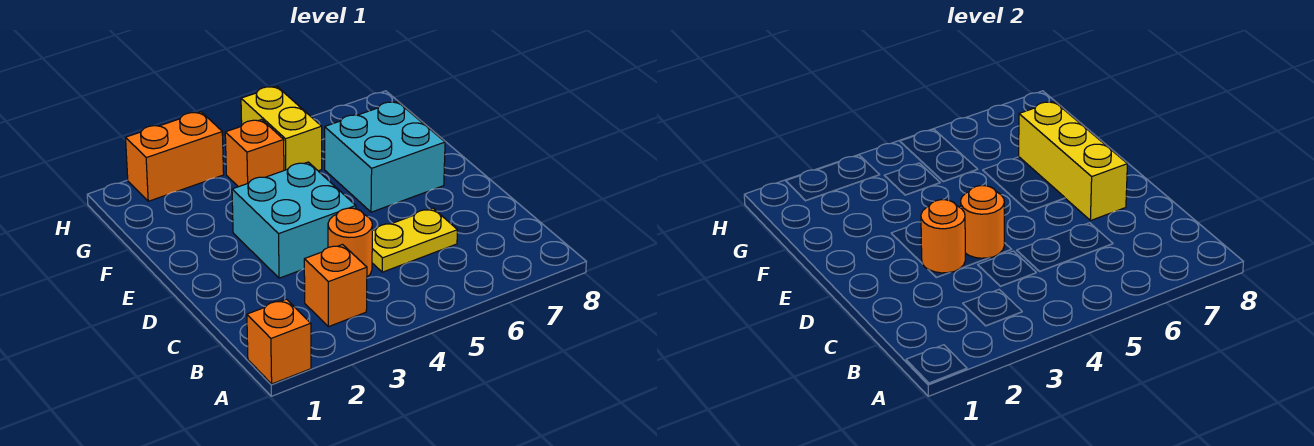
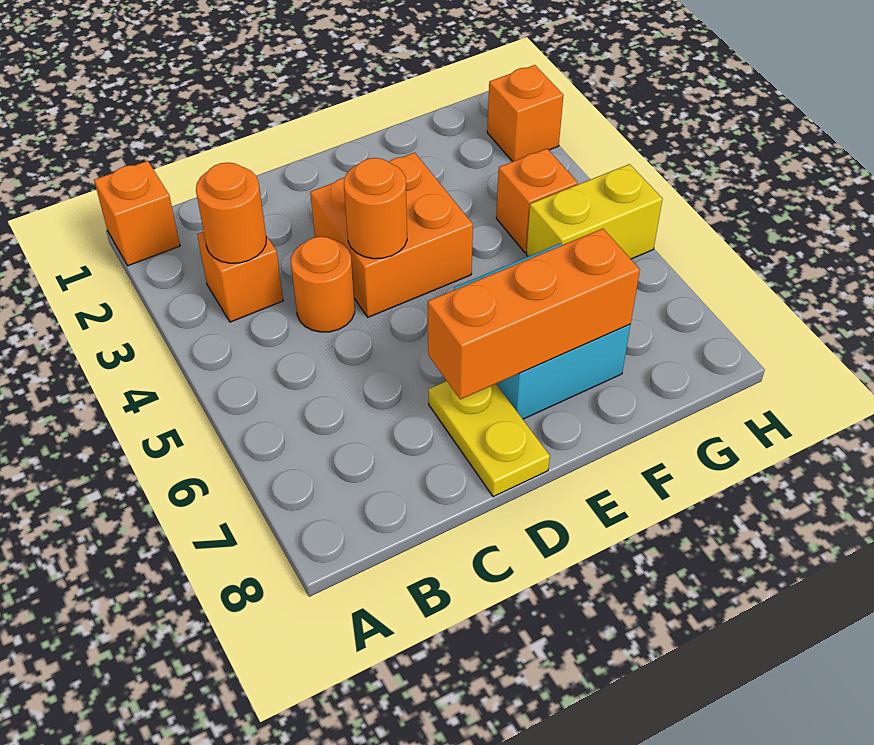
yellow 1x2 plate [372,208,457,272] -> yellow 1x2 plate moved to [428,381,550,497]
cyan 2x2 brick [232,162,356,278] -> orange 2x2 brick [310,153,473,317]
orange 1x1 round brick [921,200,965,273] -> orange 1x1 round brick moved to [196,162,266,263]
yellow 1x3 brick [1019,102,1127,221] -> orange 1x3 brick [428,229,640,399]
orange 1x2 brick [126,112,224,201] -> orange 1x1 brick [487,65,563,162]

